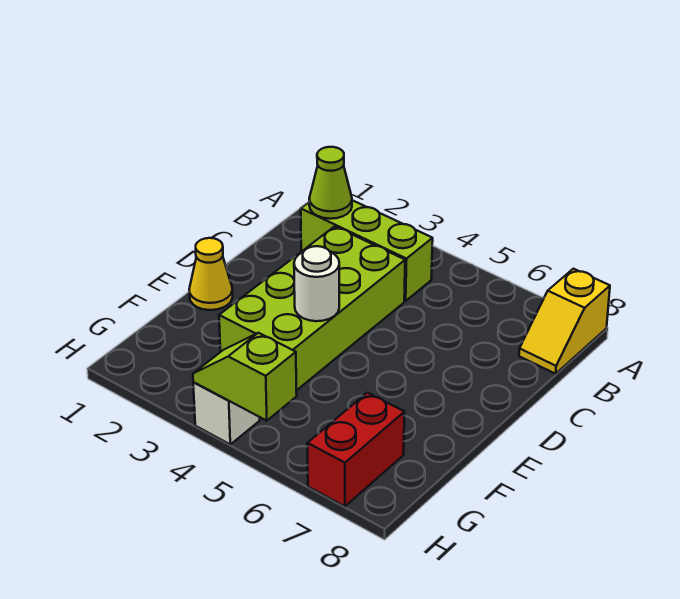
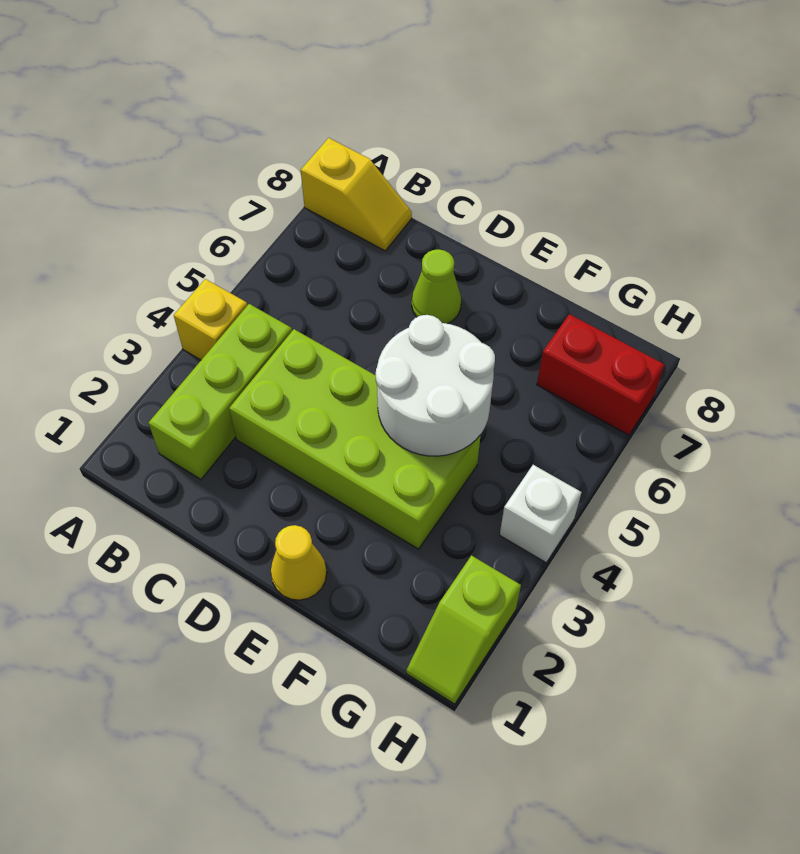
none -> yellow 1x1 brick [174,279,247,360]
lime 1x1 cone [309,147,352,219] -> lime 1x1 cone moved to [412,249,461,324]
white 1x1 round brick [294,246,339,321] -> white 2x2 round brick [376,315,495,456]
lime 1x2 slope [193,333,297,421] -> lime 1x2 slope moved to [406,556,521,704]

